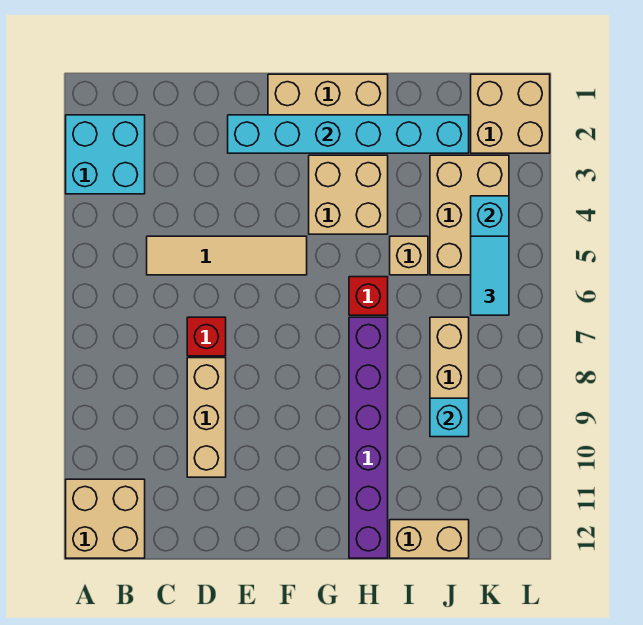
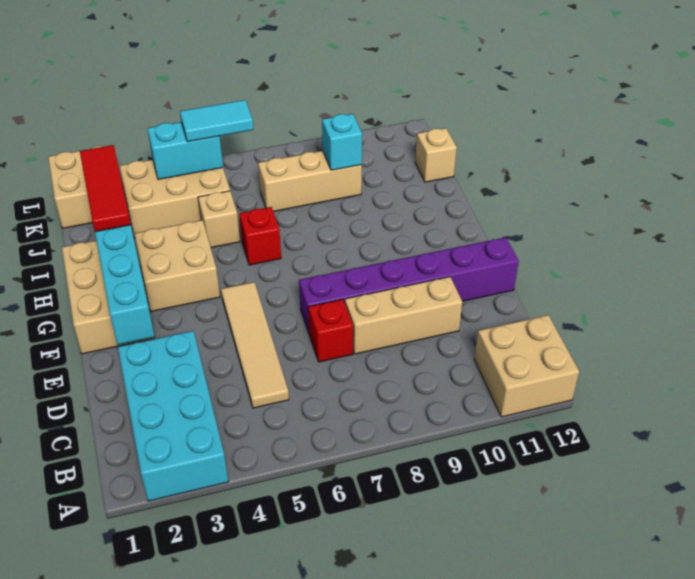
cyan 2x2 brick [66,115,145,194] -> cyan 2x4 brick [118,331,228,501]
none -> red 1x3 tile [80,145,131,232]
purple 1x6 brick [349,317,388,558] -> purple 1x6 brick moved to [299,237,519,333]
tan 1x2 brick [390,520,469,558] -> tan 1x1 brick [415,128,457,182]

